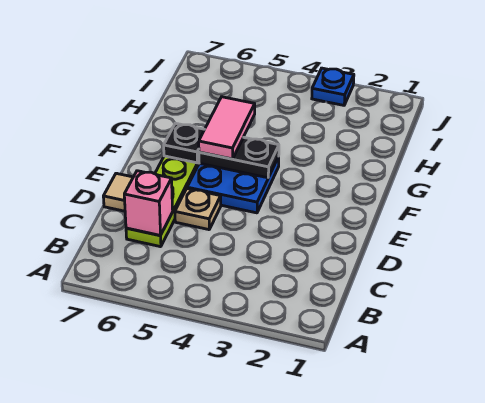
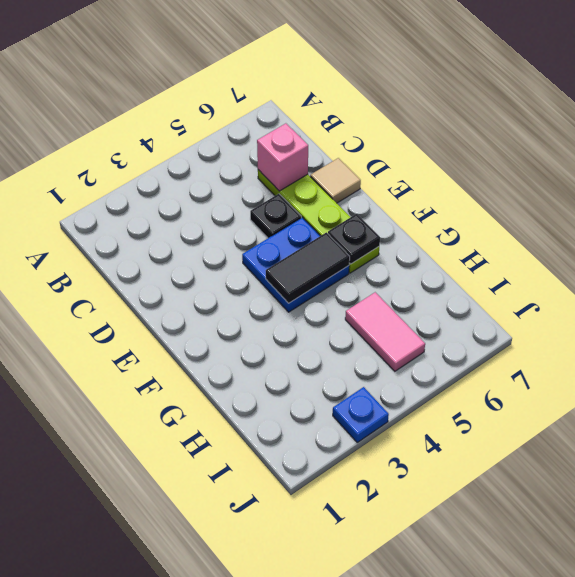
tan 1x1 plate [175,189,221,230] -> black 1x1 plate [250,194,301,238]
black 1x2 plate [199,137,279,178] -> black 1x2 tile [266,232,350,303]
pink 1x2 tile [199,97,255,159] -> pink 1x2 tile moved to [345,292,425,371]

